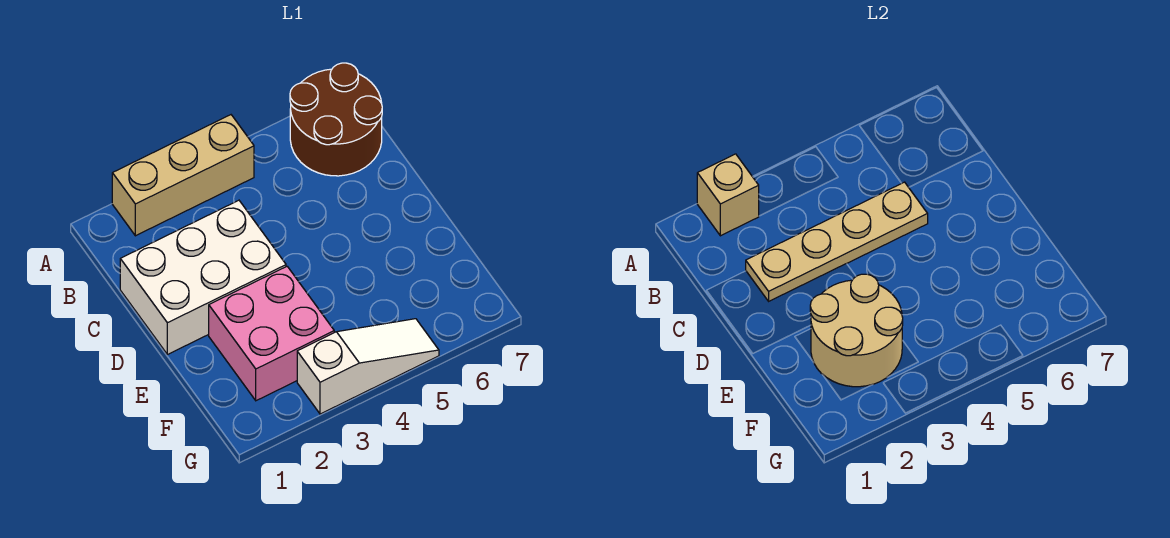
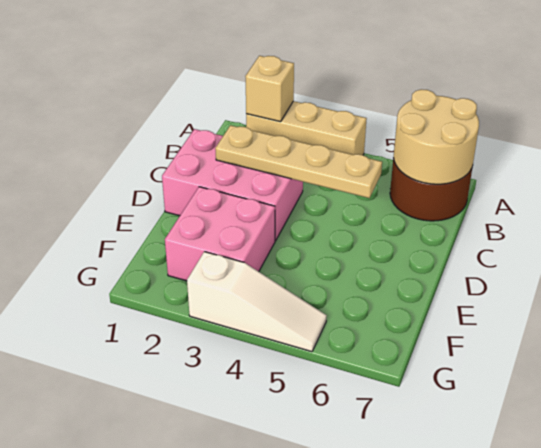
white 2x3 brick [120,200,286,354] -> pink 2x3 brick [162,129,303,241]
tan 2x2 round brick [810,274,903,387] -> tan 2x2 round brick moved to [394,89,479,184]

